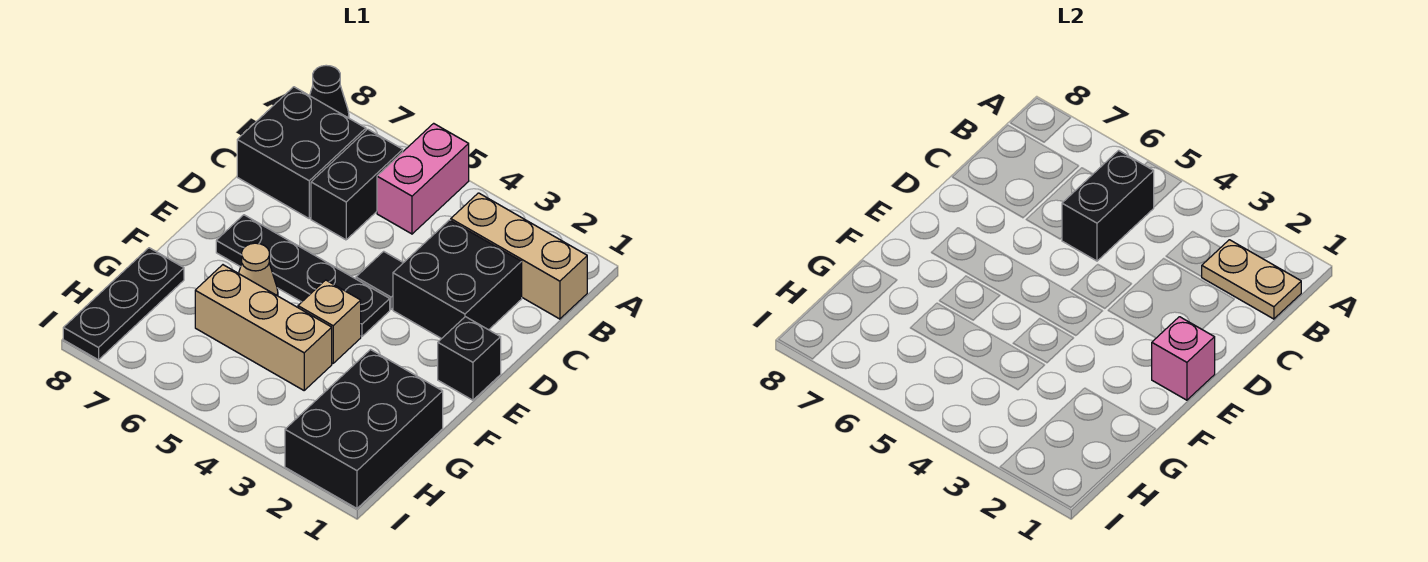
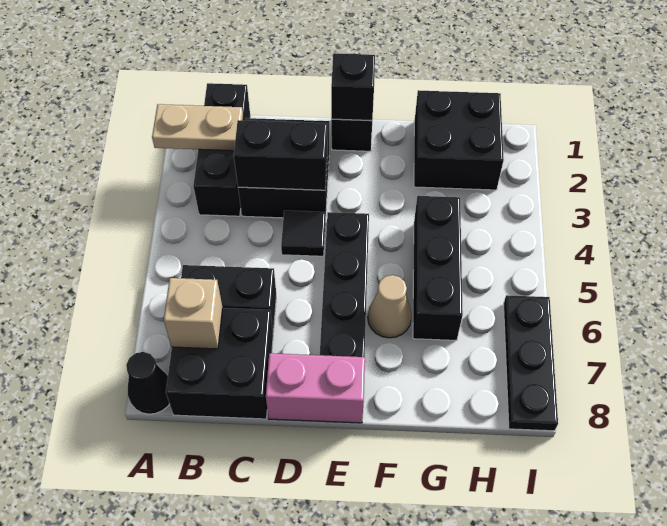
pink 1x2 brick [377,123,469,234] -> pink 1x2 brick moved to [266,353,365,423]
tan 1x3 brick [451,193,587,319] -> black 1x3 brick [193,83,250,216]
tan 1x2 plate [1202,240,1301,319] -> tan 1x2 plate turned to [152,104,243,151]
black 1x2 brick [1062,150,1154,261] -> black 1x2 brick moved to [234,120,327,190]
pink 1x1 brick [1152,317,1215,400] -> black 1x1 brick [331,53,375,121]
tan 1x1 brick [298,280,361,363] -> tan 1x1 brick moved to [164,278,223,349]
black 2x3 brick [285,350,443,508] -> black 2x2 brick [414,90,504,190]
tan 1x3 brick [195,265,332,390] -> black 1x3 brick [413,196,463,340]
black 1x3 plate [63,248,184,360] -> black 1x3 plate turned to [504,295,558,431]

